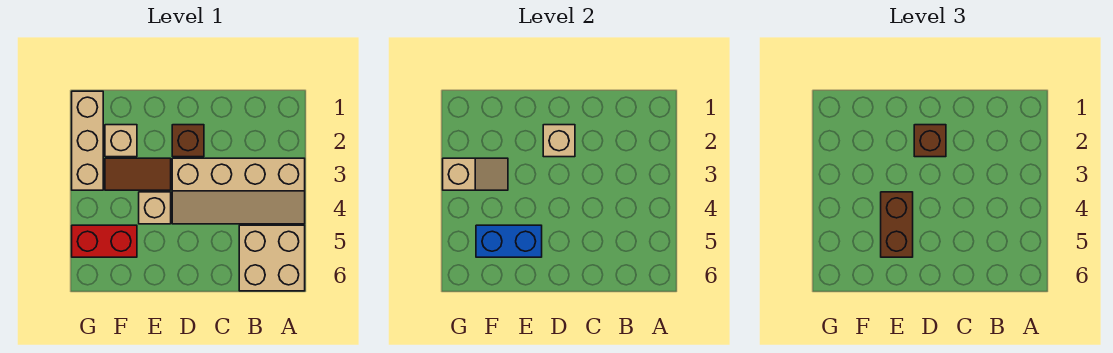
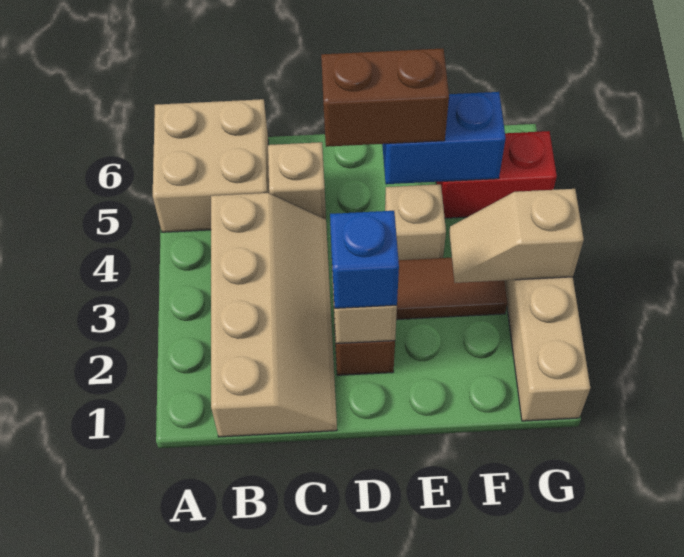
tan 2x4 slope [172,158,305,224] -> tan 2x4 slope turned to [211,193,337,437]
brown 1x1 brick [914,125,946,157] -> blue 1x1 brick [330,211,399,308]
brown 1x2 brick [881,192,913,257] -> brown 1x2 brick turned to [321,48,449,147]
tan 1x1 brick [105,125,137,157] -> tan 1x1 brick moved to [268,142,326,220]

